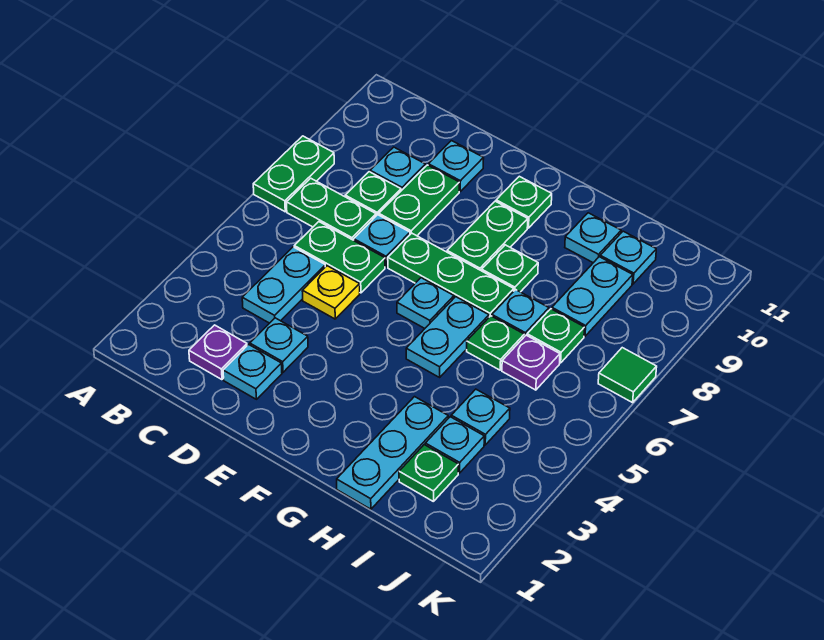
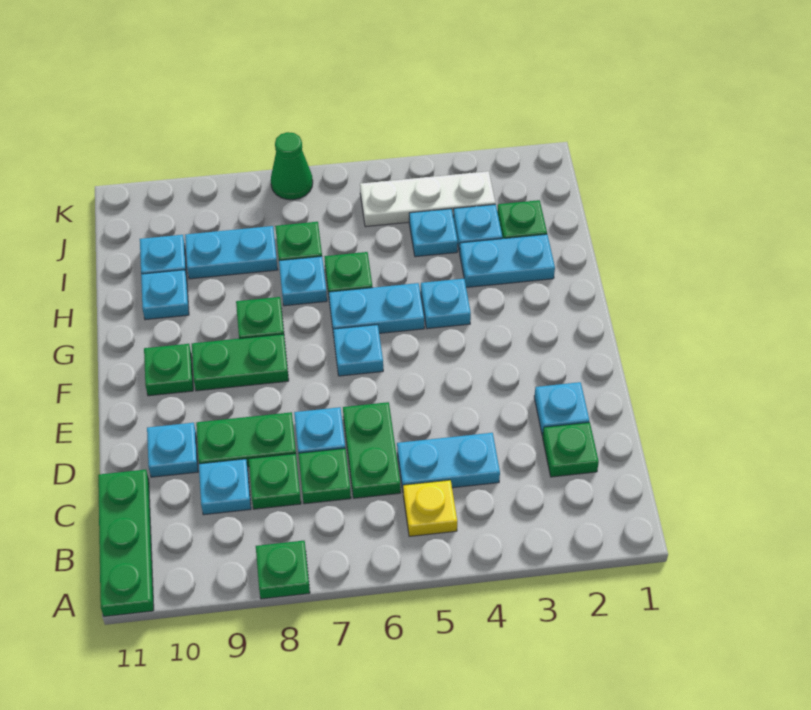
green 1x2 plate [253,136,334,212] -> green 1x1 plate [256,541,310,599]
green 1x2 plate [287,178,376,240] -> green 1x1 plate [298,448,351,504]
purple 1x1 plate [189,325,247,380] -> green 1x1 plate [543,422,599,477]
cyan 1x1 plate [250,318,308,372] -> cyan 1x1 plate moved to [421,279,471,329]
yellow 1x1 plate [302,266,360,319] -> yellow 1x1 plate moved to [403,480,457,536]
green 1x3 plate [388,233,514,317] -> green 1x3 plate moved to [98,470,154,616]
cyan 1x3 plate [337,397,448,509] -> cyan 1x2 plate [460,234,555,287]
purple 1x1 plate [502,335,560,390] -> none
none -> white 1x3 plate [360,171,495,227]
green 1x1 tile [598,348,657,403] -> green 1x1 cone [271,132,313,200]

